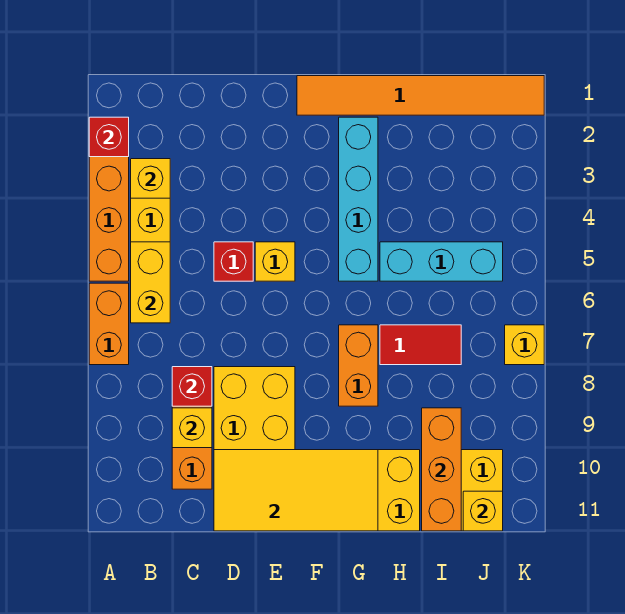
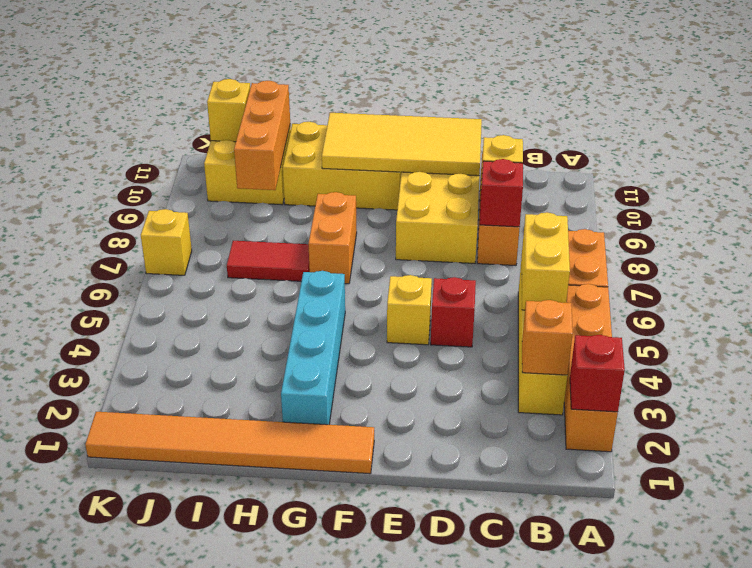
yellow 1x1 brick [131,159,170,198] -> orange 1x1 brick [522,300,573,375]
cyan 1x3 brick [380,242,503,281] -> none

